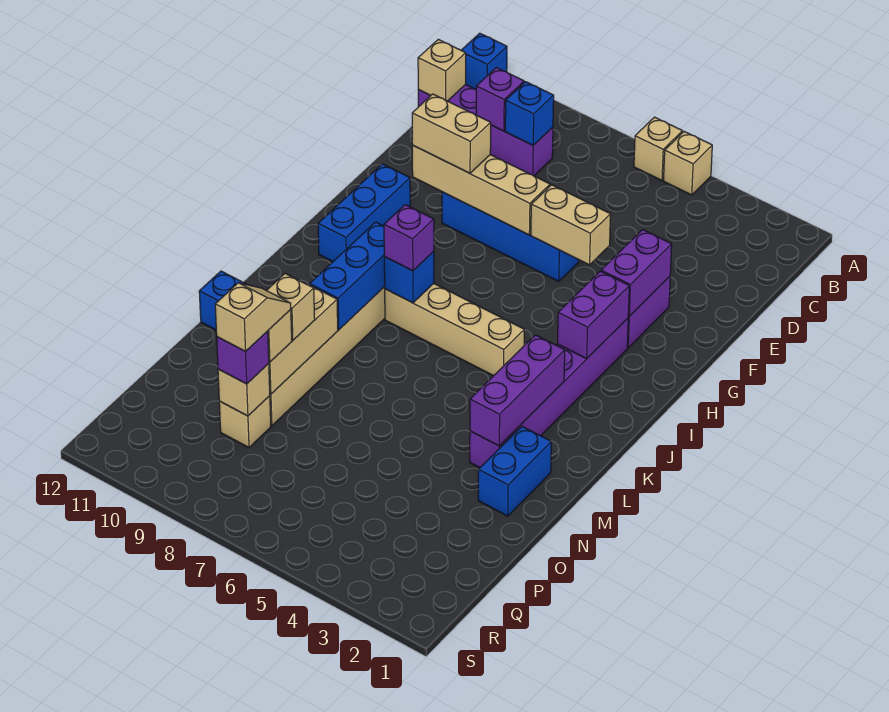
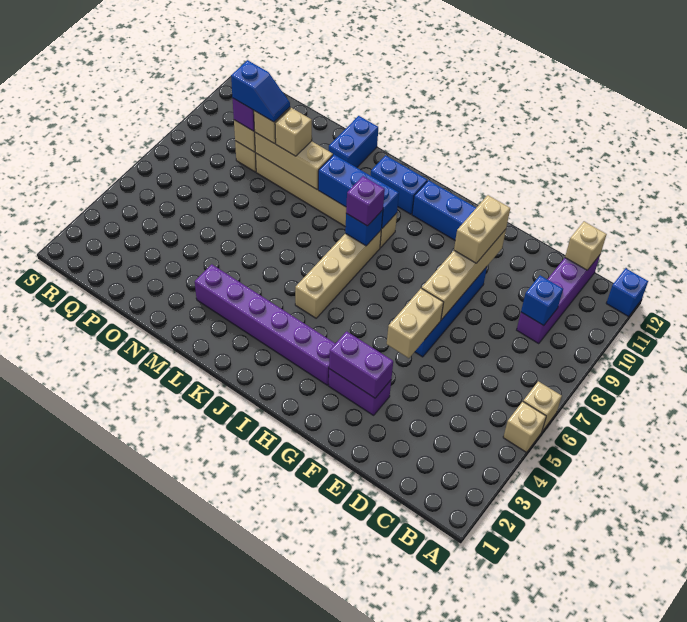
purple 1x1 brick [476,68,524,131] -> none
purple 1x2 brick [558,271,629,359] -> none
purple 1x3 brick [470,335,565,446] -> none
blue 1x2 brick [478,426,551,516] -> blue 1x2 brick moved to [371,155,427,214]
tan 1x2 slope [215,283,291,352] -> blue 1x2 slope [231,60,290,122]

